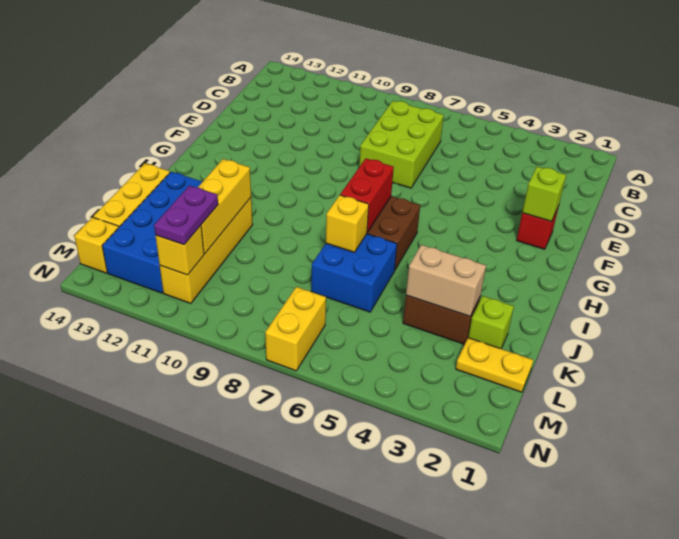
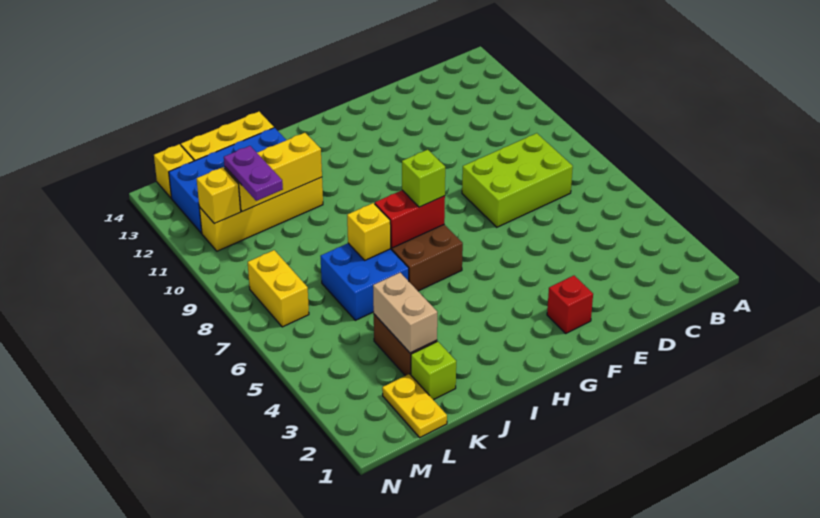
lime 1x1 brick [522,166,566,221] -> lime 1x1 brick moved to [402,150,445,207]
purple 1x2 plate [154,186,218,245] -> purple 1x2 plate turned to [224,146,283,201]
yellow 1x2 brick [265,287,326,371] -> yellow 1x2 brick turned to [248,250,309,327]

